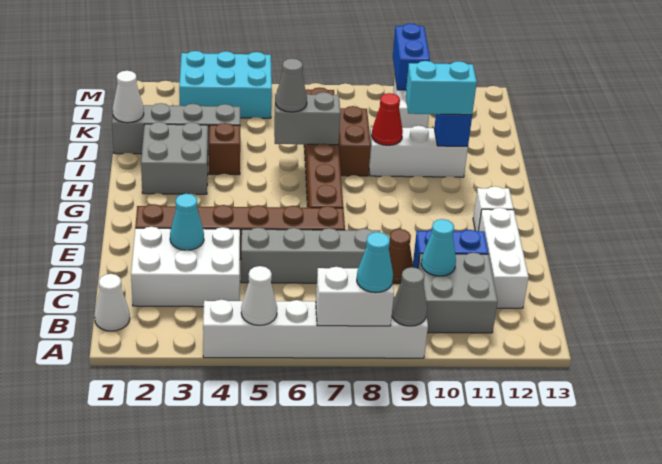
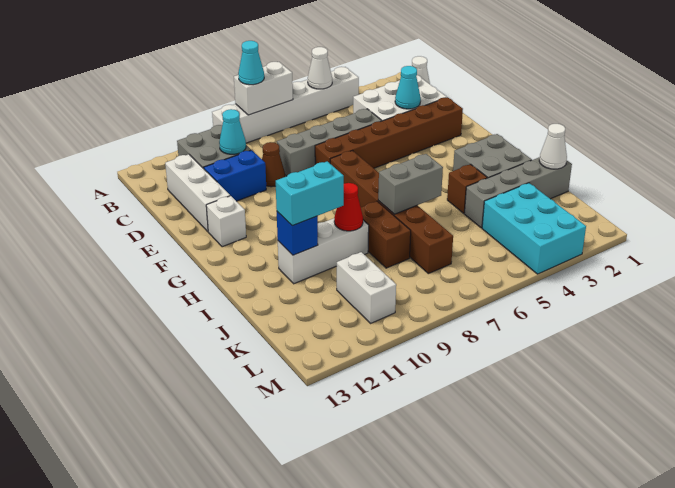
grey 1x1 cone [392,267,427,326] -> none
grey 1x1 cone [275,59,307,112] -> none
cyan 2x3 brick [179,51,272,118] -> cyan 2x3 brick turned to [482,183,586,274]
blue 1x2 brick [393,24,430,90] -> none

